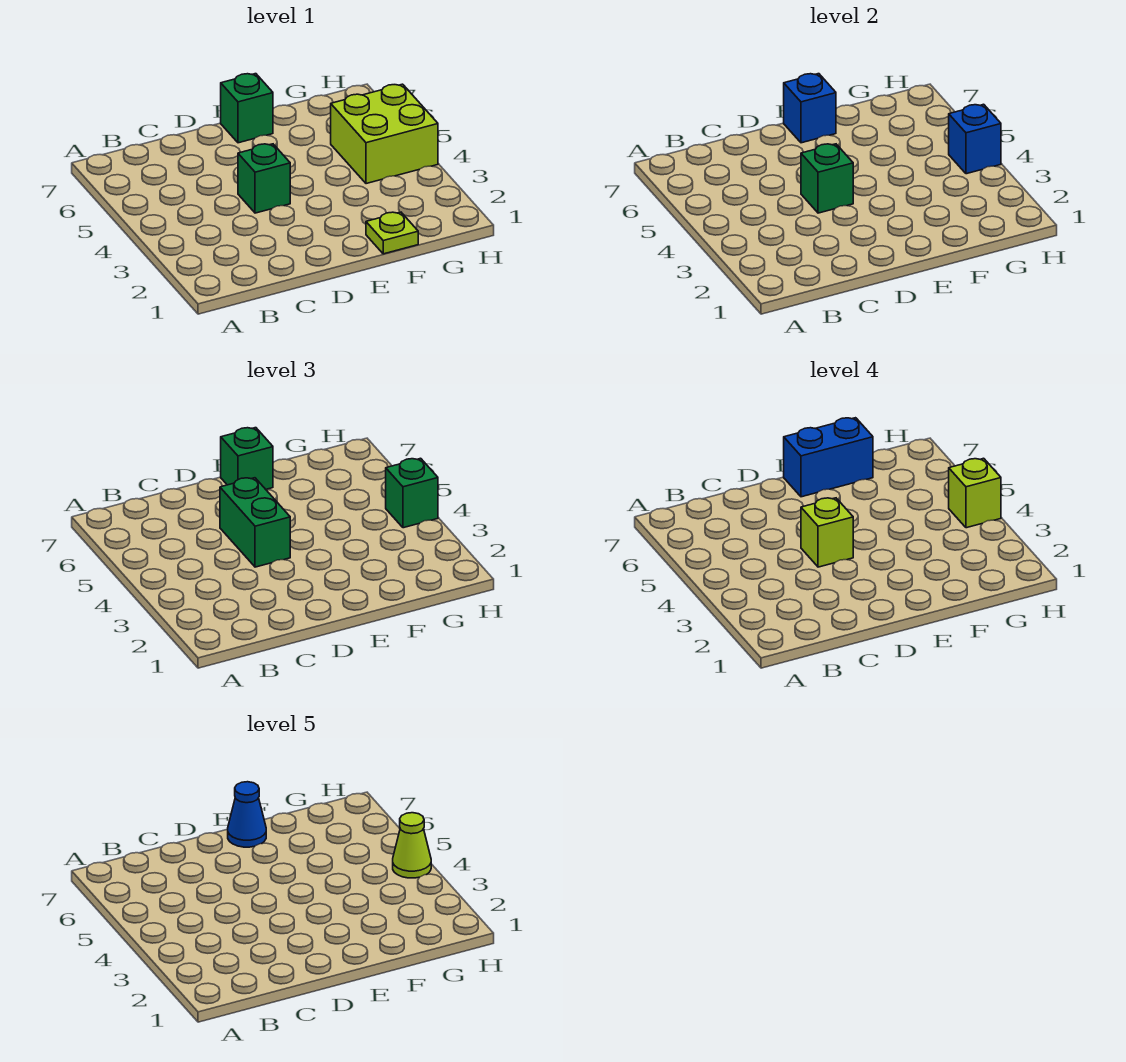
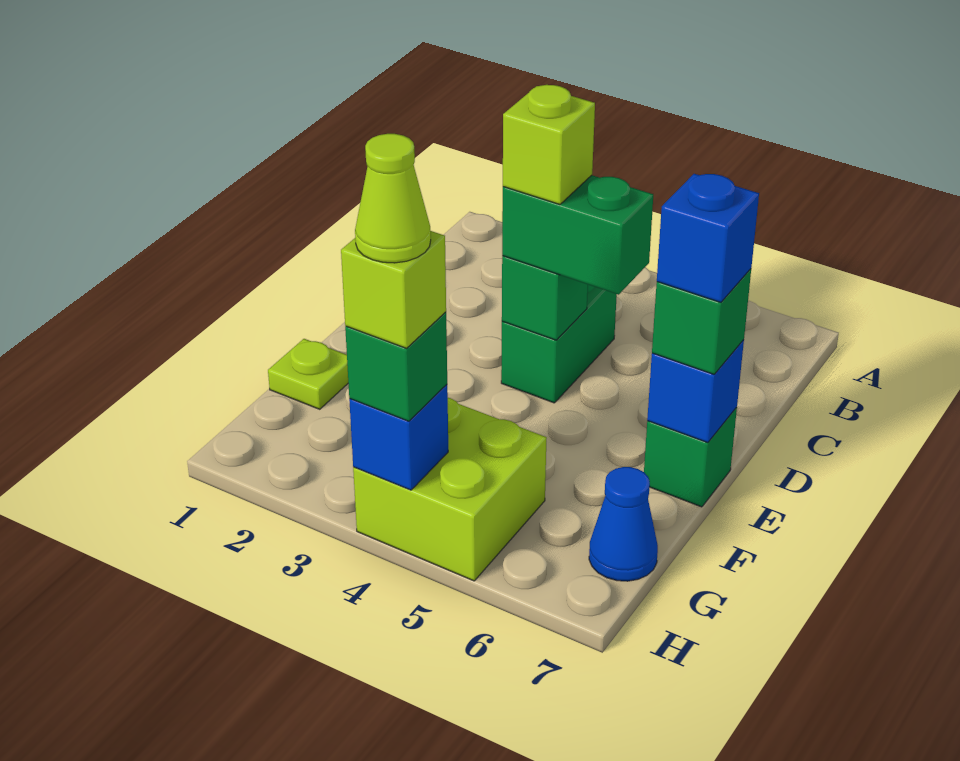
green 1x1 brick [238,144,290,213] -> green 1x2 brick [501,285,617,403]
blue 1x2 brick [784,418,873,497] -> blue 1x1 brick [657,174,759,302]
blue 1x1 cone [228,782,266,847] -> blue 1x1 cone moved to [589,467,658,581]

